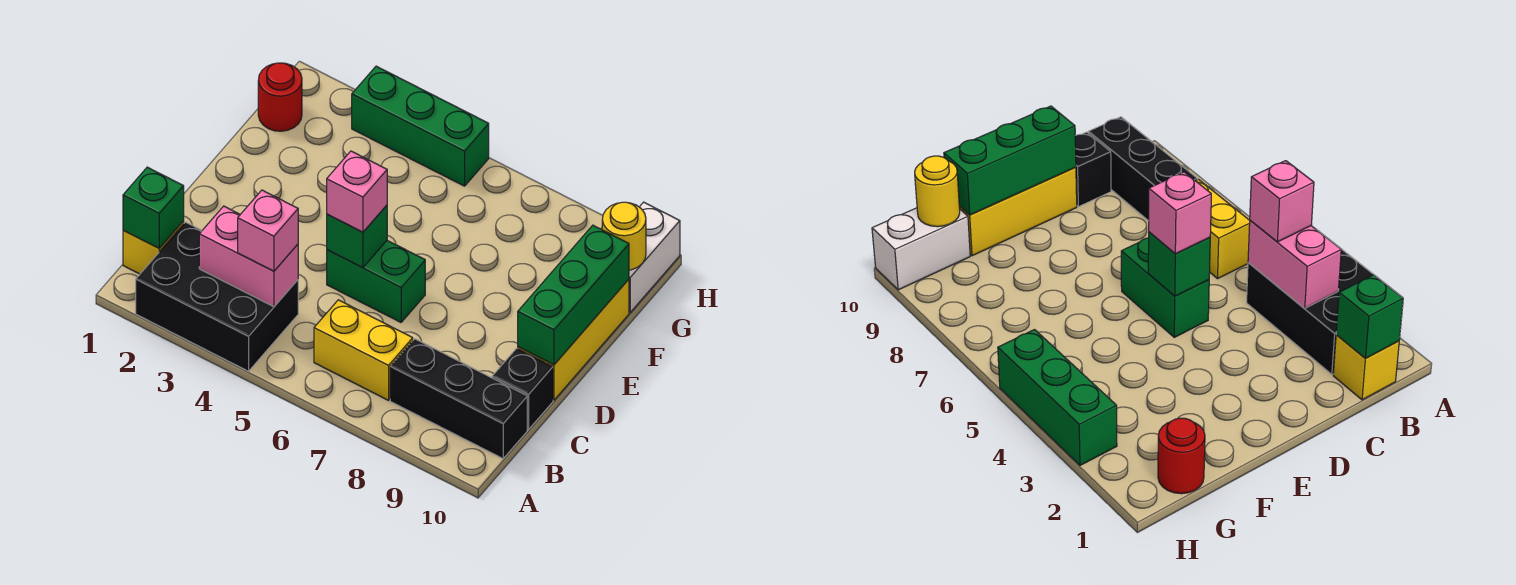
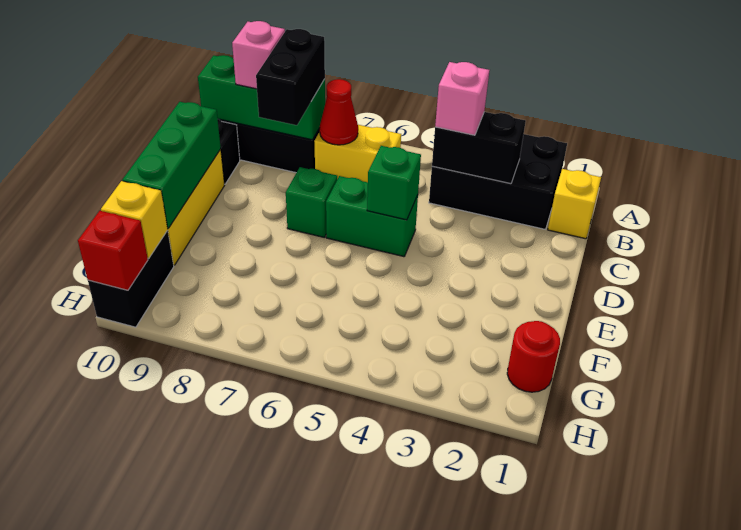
green 1x1 brick [123,167,184,248] -> green 1x1 brick moved to [286,167,337,238]
pink 1x2 brick [199,206,298,307] -> black 1x2 brick [432,112,526,184]
none -> red 1x1 cone [320,79,358,145]
none -> black 1x2 brick [256,29,325,125]
pink 1x1 brick [327,151,387,232] -> pink 1x1 brick moved to [232,21,285,89]
white 1x2 brick [629,202,680,312] -> black 1x2 brick [88,231,174,327]
yellow 1x1 round brick [602,202,646,270] -> yellow 1x1 brick [101,181,168,258]
green 1x3 brick [352,66,489,186] -> green 1x3 brick moved to [198,55,325,140]
none -> red 1x1 brick [78,211,148,290]

